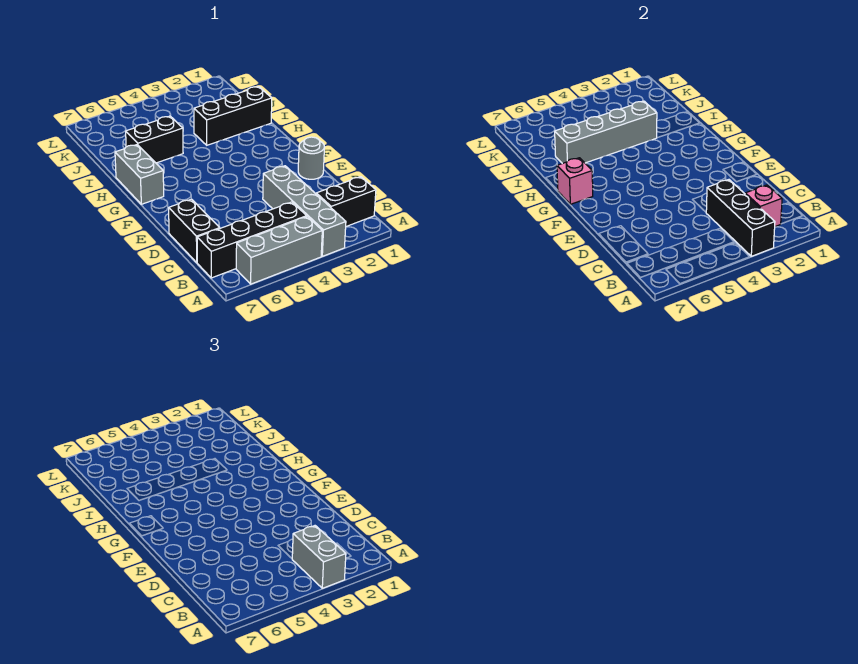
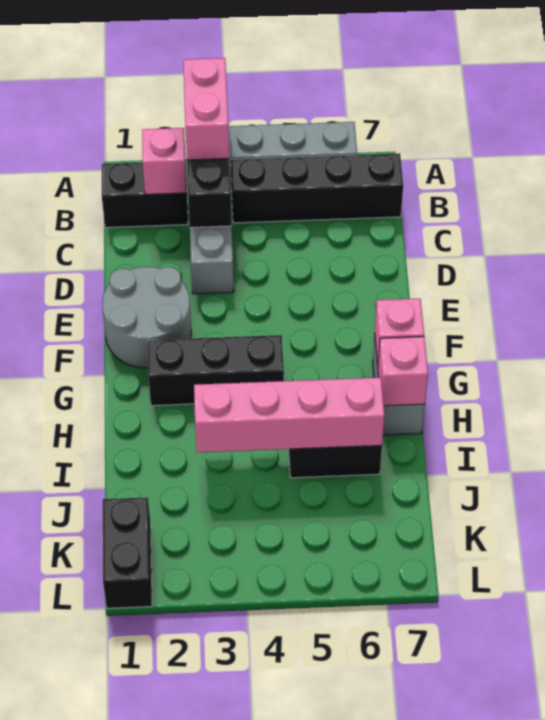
grey 1x2 brick [292,526,346,588] -> pink 1x2 brick [183,58,229,160]
black 1x2 brick [169,199,220,262] -> black 1x2 brick moved to [103,497,152,608]
grey 1x1 round brick [298,137,324,179] -> grey 2x2 round brick [102,267,191,368]
none -> pink 1x1 brick [378,337,428,406]
black 1x3 brick [194,87,272,145] -> black 1x3 brick moved to [148,335,284,406]
grey 1x4 brick [555,101,657,164] -> pink 1x4 brick [194,378,384,453]

